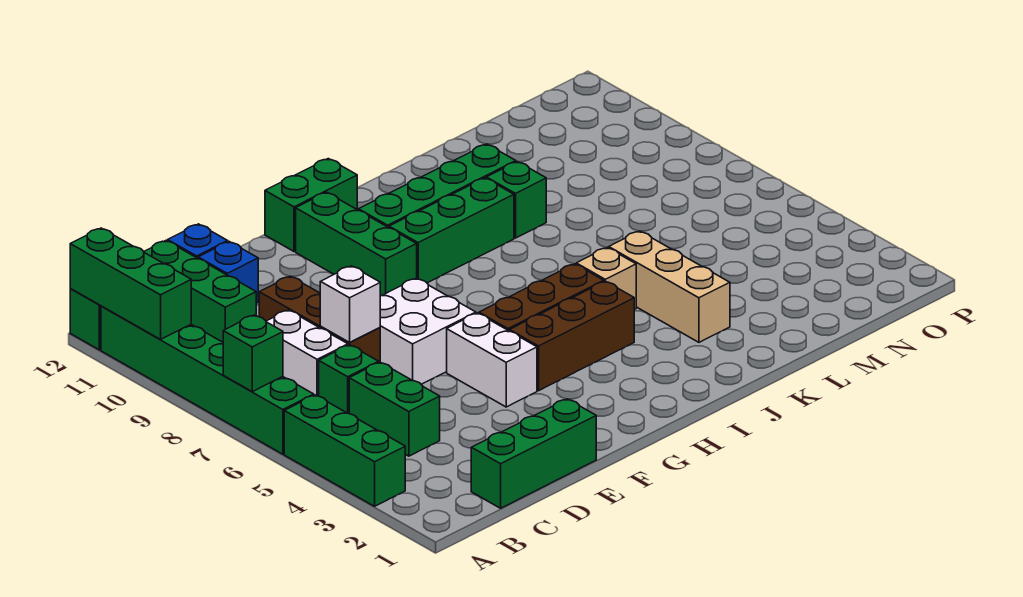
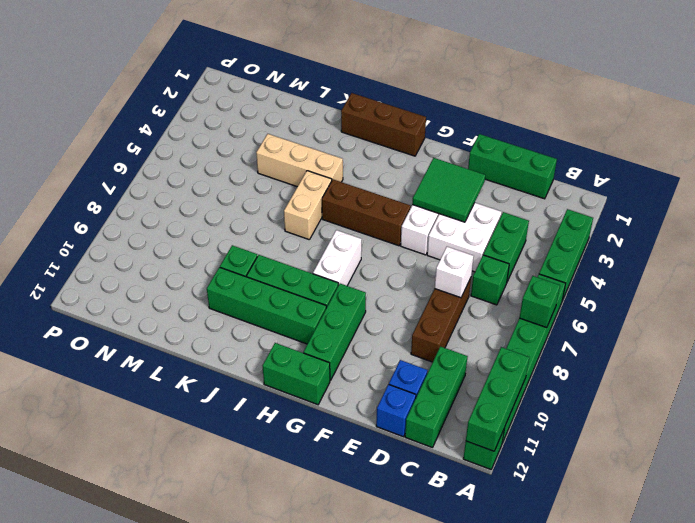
white 1x2 brick [266,310,348,396] -> white 1x2 brick moved to [313,230,362,286]
none -> green 2x2 tile [412,158,485,222]
white 2x2 brick [380,278,476,384] -> white 2x2 brick moved to [427,203,502,272]
brown 1x3 brick [510,281,634,391] -> brown 1x3 brick moved to [341,93,426,156]
tan 1x1 brick [576,247,636,310] -> tan 1x2 brick [284,171,332,240]
tan 1x3 brick [609,231,730,342] -> tan 1x3 brick turned to [256,134,343,187]

